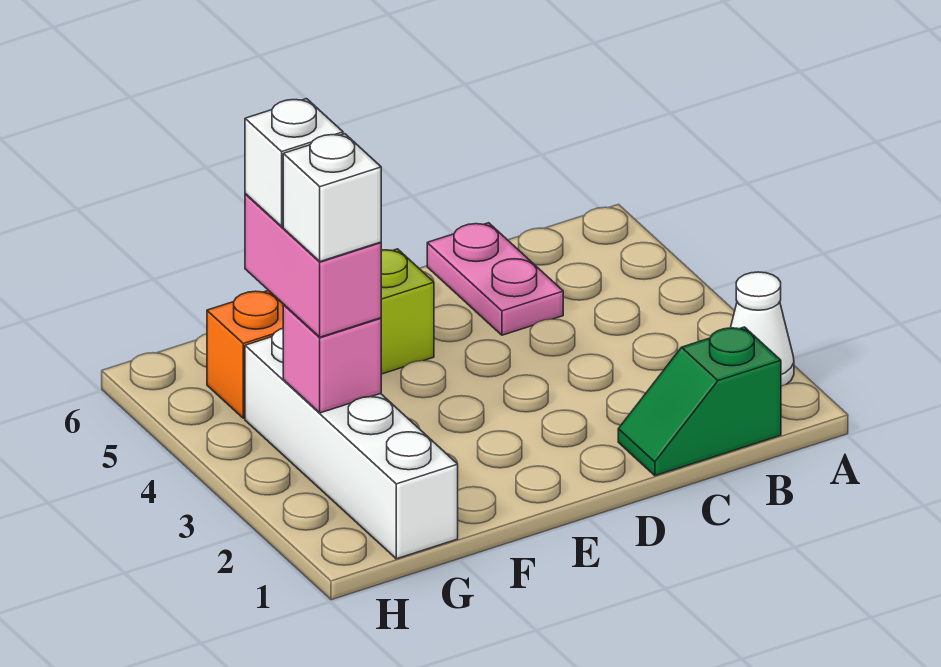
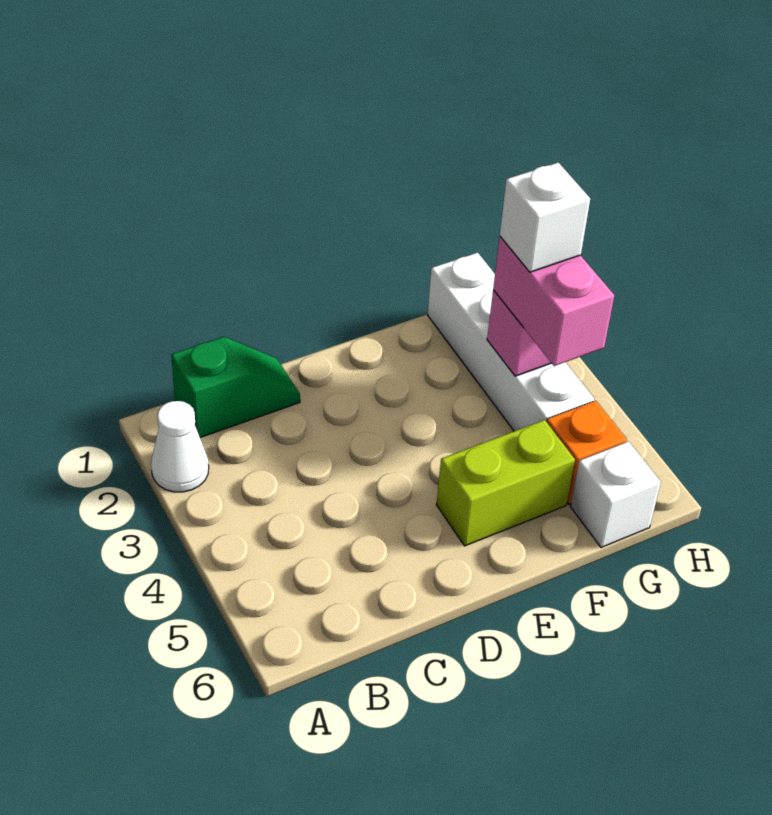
pink 1x2 plate [427,223,563,335] -> none
white 1x1 brick [245,99,343,226] -> white 1x1 brick moved to [570,442,661,547]

